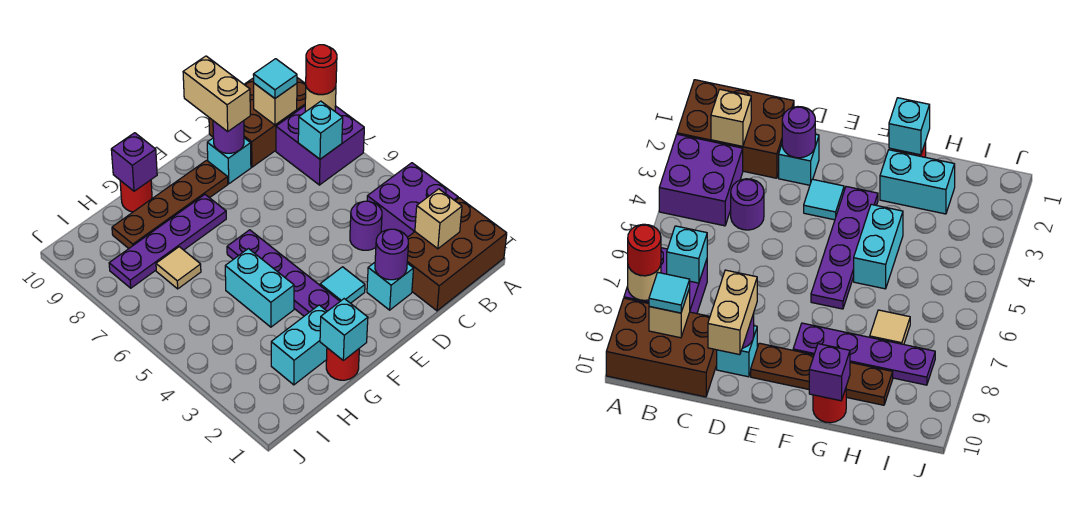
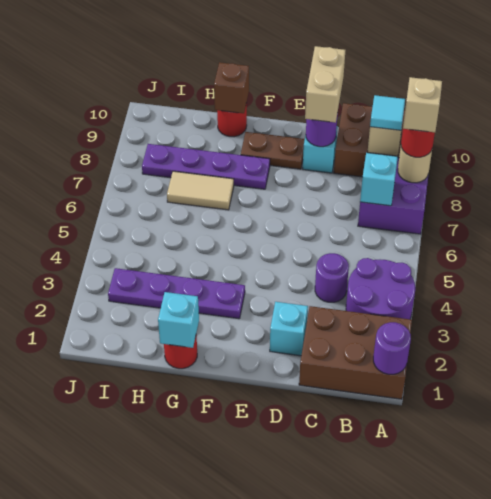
purple 2x2 brick [367,163,458,237] -> purple 2x2 round brick [346,258,415,319]
tan 1x1 brick [415,189,462,249] -> tan 1x1 brick moved to [403,77,442,132]
purple 1x1 round brick [375,229,408,280] -> purple 1x1 round brick moved to [373,322,411,374]
cyan 1x1 tile [320,267,365,303] -> none
brown 1x4 plate [112,160,228,248] -> brown 1x2 plate [241,132,305,169]
purple 1x4 plate [227,230,340,316] -> purple 1x4 plate turned to [108,268,245,319]
cyan 1x2 brick [271,305,327,385] -> none
cyan 1x2 brick [225,249,294,327] -> none
purple 1x1 brick [111,133,157,191] -> brown 1x1 brick [214,62,249,113]
tan 1x1 tile [156,247,201,289] -> tan 1x2 tile [167,171,234,210]

